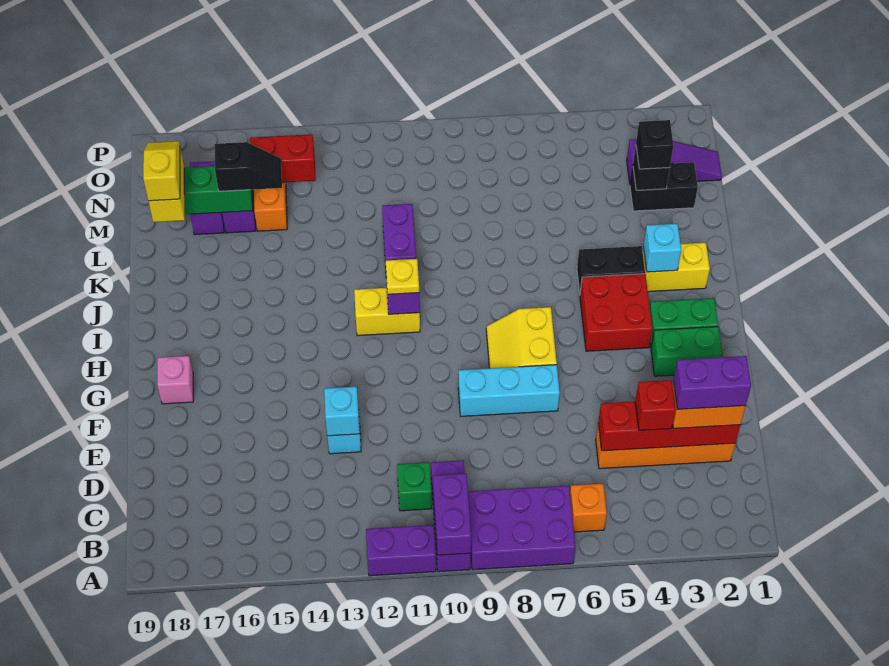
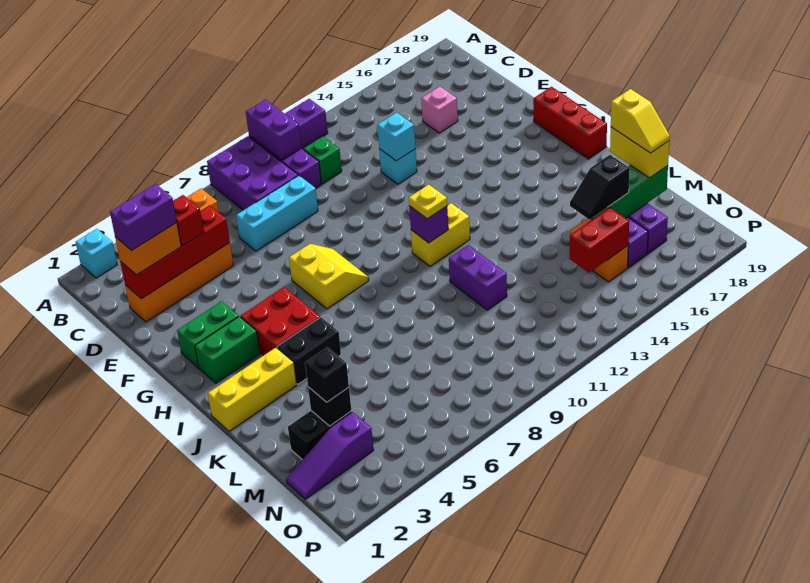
purple 2x3 brick [468,485,575,570] -> purple 2x3 brick turned to [207,136,298,210]
cyan 1x3 brick [458,365,560,416] -> cyan 1x3 brick moved to [236,175,318,251]
pink 1x1 brick [157,356,193,404] -> pink 1x1 brick moved to [421,87,458,133]
none -> red 1x3 brick [533,87,607,159]
yellow 1x2 brick [643,243,710,292] -> yellow 1x3 brick [208,348,297,431]
cyan 1x1 brick [643,224,681,272] -> cyan 1x1 brick moved to [76,229,117,278]

